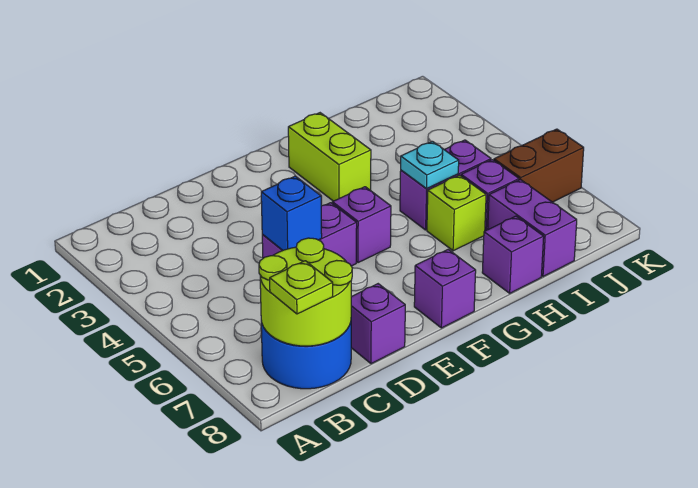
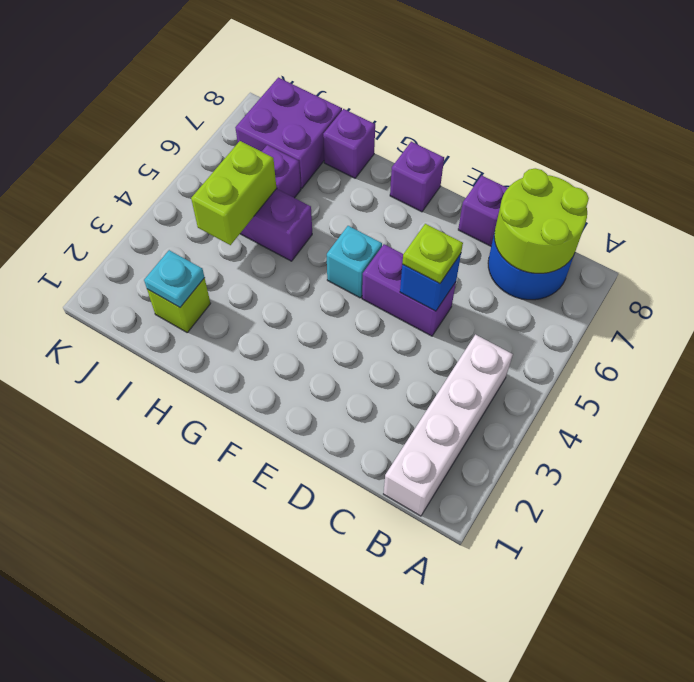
none -> white 1x4 brick [384,335,513,516]
lime 1x1 plate [270,261,333,314] -> lime 1x1 plate moved to [402,224,463,284]
purple 1x1 brick [332,187,391,263] -> cyan 1x1 brick [327,226,382,298]
lime 1x2 brick [288,113,371,201] -> lime 1x2 brick moved to [191,141,277,245]
cyan 1x1 plate [401,141,459,189] -> cyan 1x1 plate moved to [144,250,205,307]
lime 1x1 brick [427,175,486,251] -> lime 1x1 brick moved to [147,278,211,332]
purple 1x2 brick [488,179,577,276] -> purple 2x2 brick [235,77,342,188]
brown 1x2 brick [494,129,584,202] -> none

